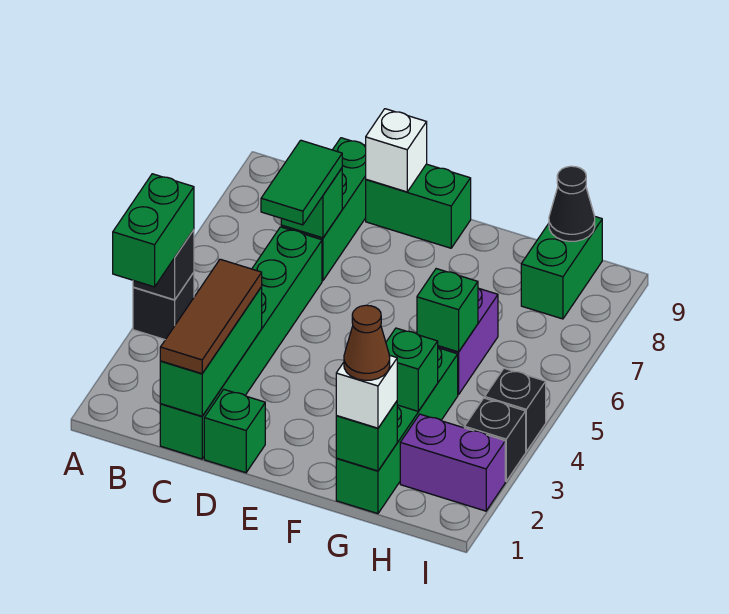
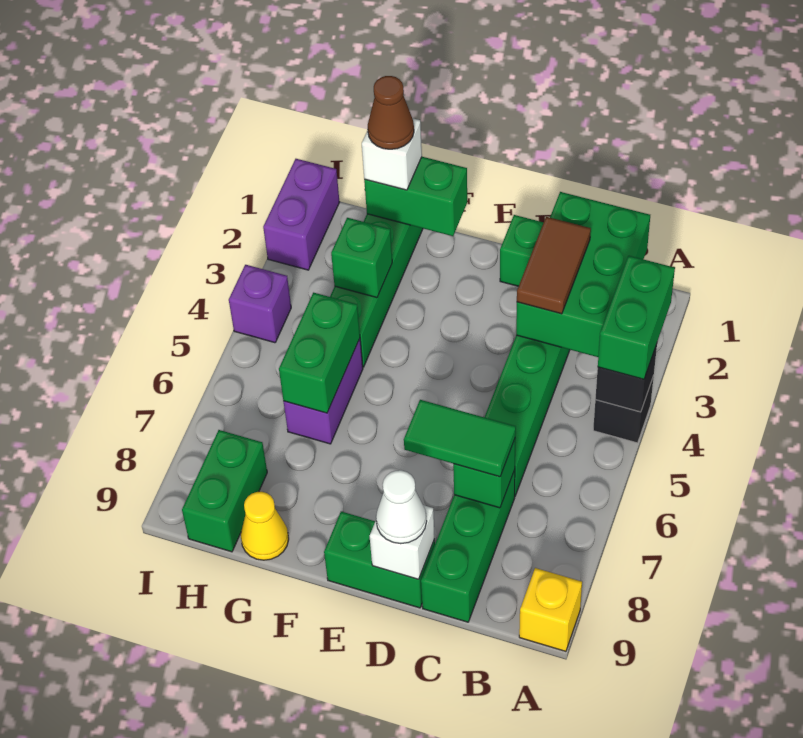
none -> yellow 1x1 brick [519,568,582,651]
green 1x3 brick [160,287,262,416] -> green 2x3 brick [516,192,650,357]
brown 1x3 tile [160,259,262,374] -> brown 1x2 tile [517,217,591,314]
green 1x2 tile [261,140,342,225] -> green 1x2 tile turned to [404,400,516,477]
none -> white 1x1 cone [376,470,427,544]
green 1x1 brick [336,401,397,471] -> green 1x2 brick [364,157,467,236]
green 1x1 brick [417,269,478,352] -> green 1x2 brick [279,293,360,413]
none -> yellow 1x1 cone [241,492,289,560]
purple 1x2 brick [400,414,505,511] -> purple 1x2 brick turned to [263,159,340,270]
black 1x1 cone [549,166,595,241] -> none
black 1x1 brick [464,398,526,481] -> none
black 1x1 brick [485,368,546,451] -> purple 1x1 brick [229,265,291,343]

